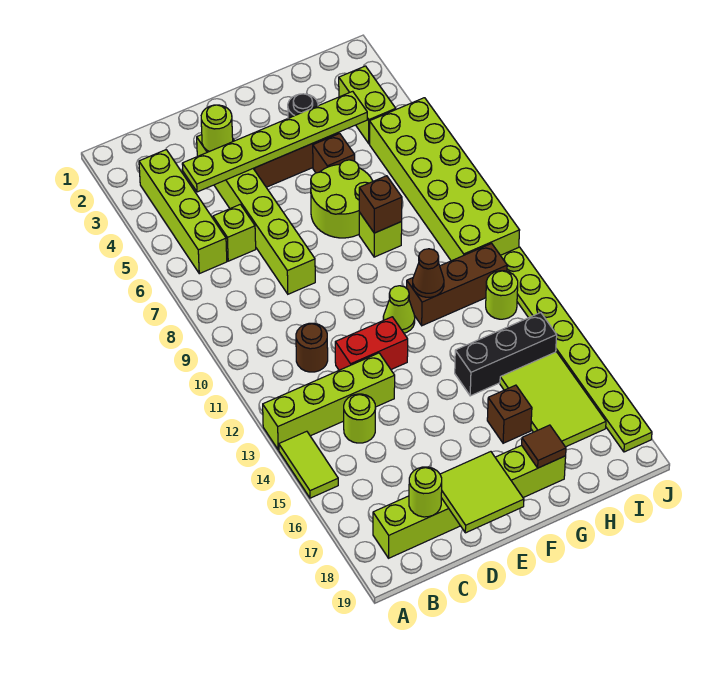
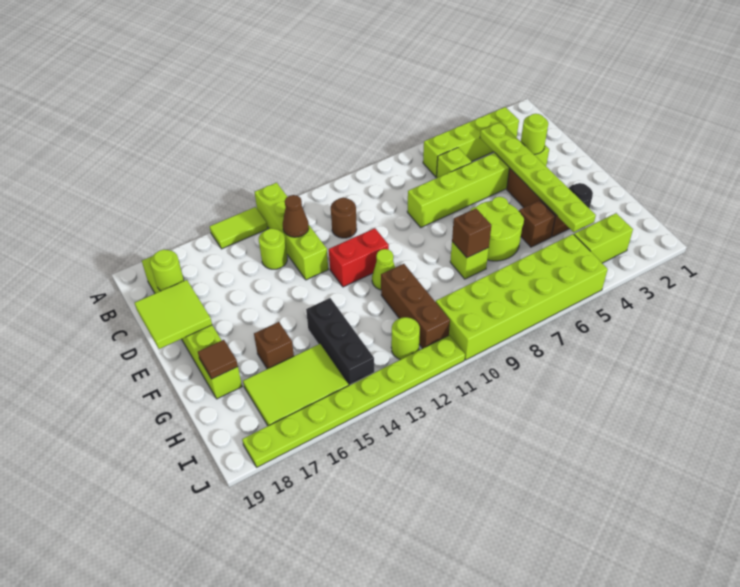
red 1x2 brick [335,317,408,370] -> red 1x2 brick turned to [329,228,389,287]
brown 1x1 cone [413,249,444,297] -> brown 1x1 cone moved to [283,195,309,237]

